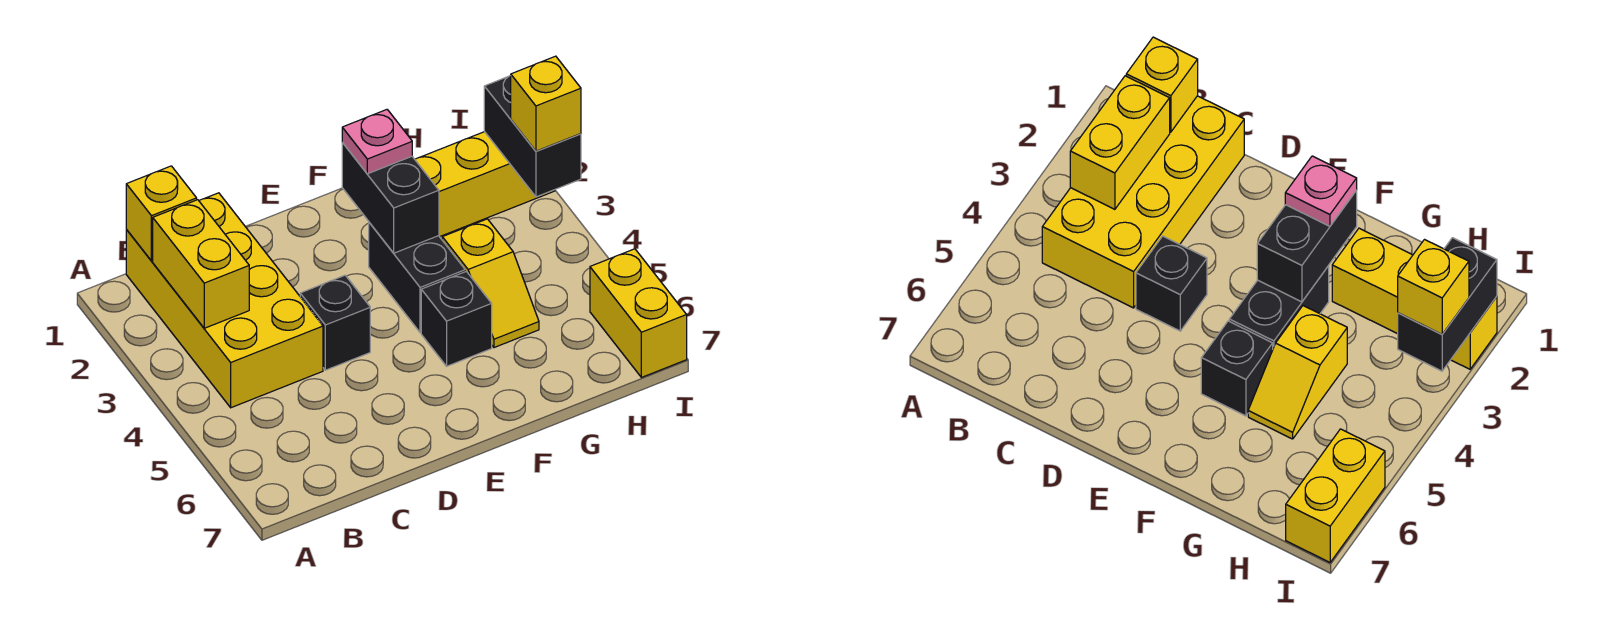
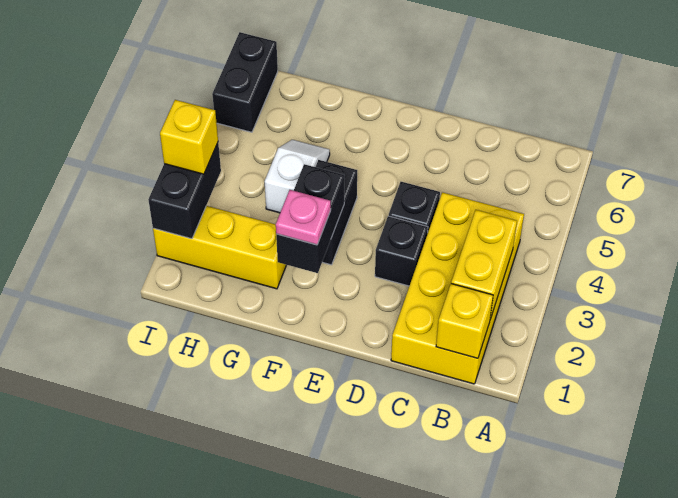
black 1x1 brick [421,271,492,366] -> black 1x1 brick moved to [375,216,428,286]
yellow 1x2 slope [442,219,539,348] -> white 1x2 slope [265,140,330,213]
yellow 1x2 brick [590,249,687,377] -> black 1x2 brick [212,32,278,132]

